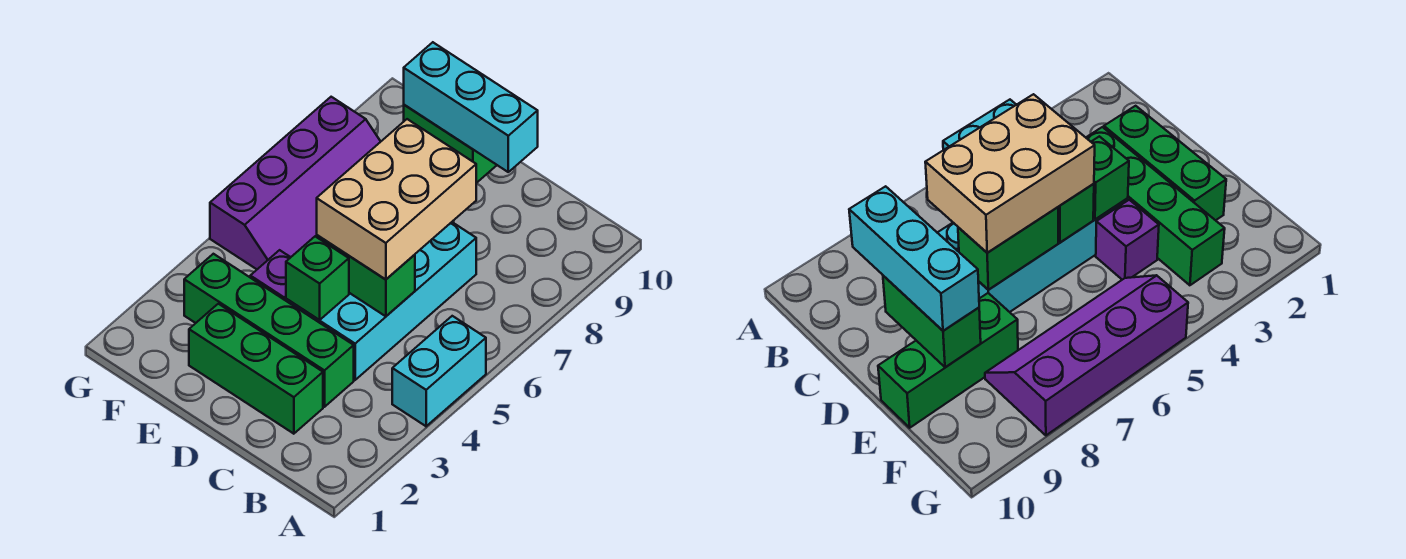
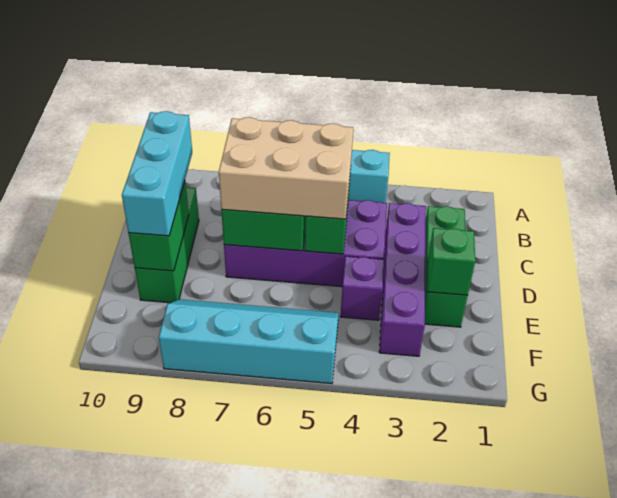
green 1x4 brick [184,254,354,407] -> purple 1x4 brick [379,203,426,356]
cyan 2x4 brick [286,222,476,380] -> purple 2x4 brick [224,200,387,287]
green 1x1 brick [286,236,349,320] -> green 1x1 brick moved to [427,228,475,296]
green 1x3 brick [878,293,1018,428] -> green 1x3 brick turned to [135,187,199,303]
purple 2x4 slope [210,97,381,269] -> cyan 2x4 slope [159,299,339,384]

